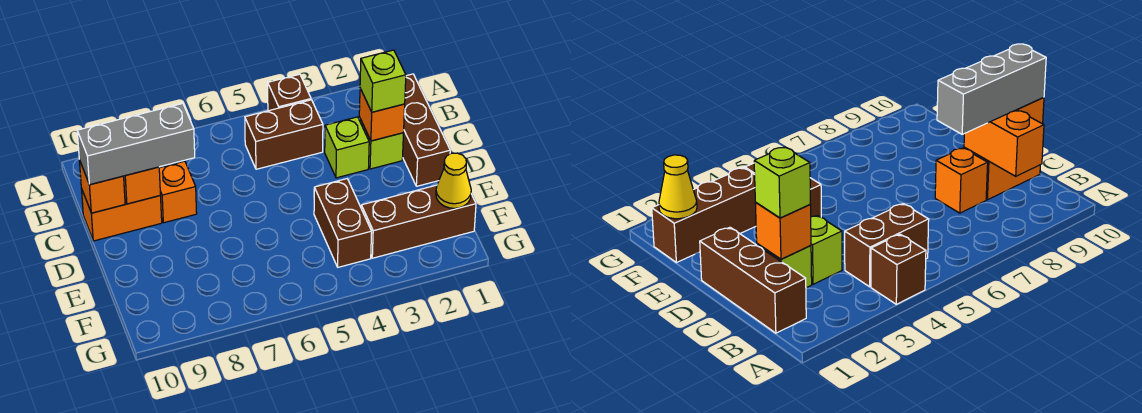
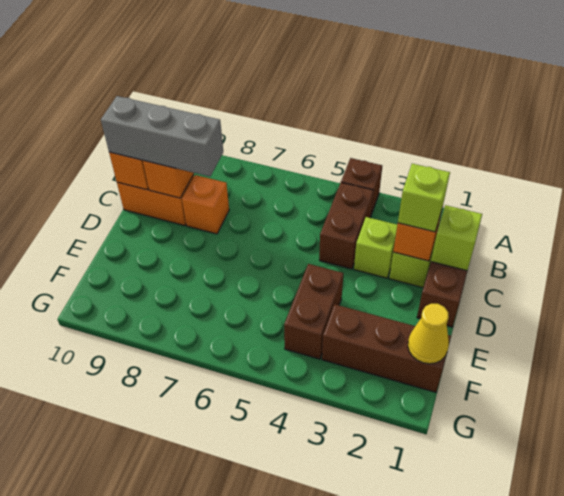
brown 1x2 brick [245,100,323,169] -> brown 1x2 brick turned to [319,183,374,269]
none -> lime 1x1 brick [431,205,482,271]

